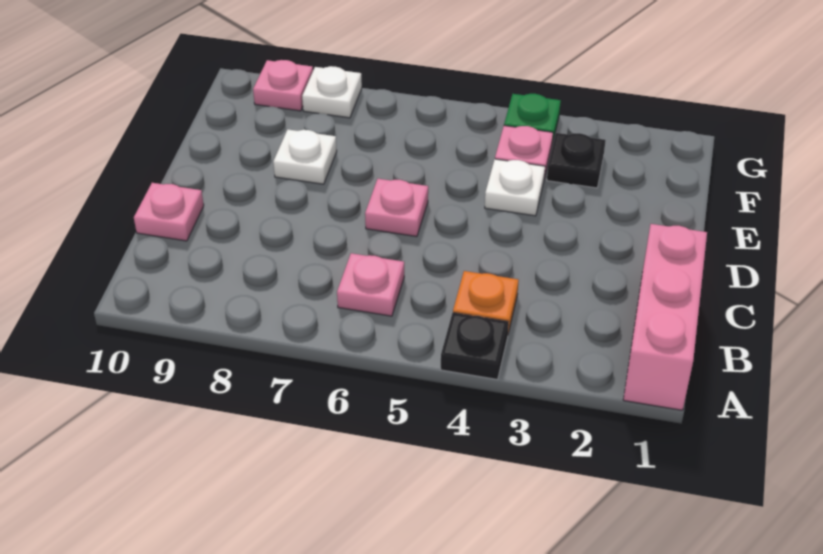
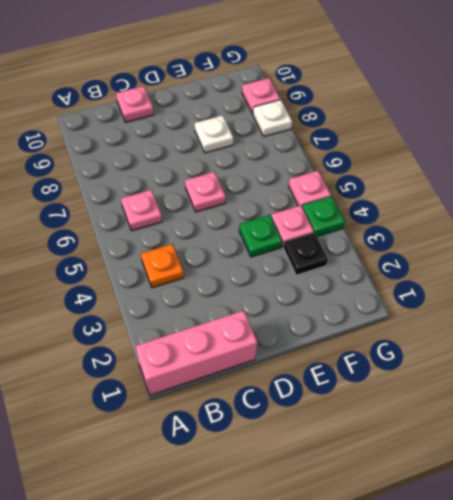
black 1x1 plate [441,313,509,379] -> none
white 1x1 plate [485,159,545,216] -> green 1x1 plate [239,215,282,257]
none -> pink 1x1 plate [289,171,331,206]

